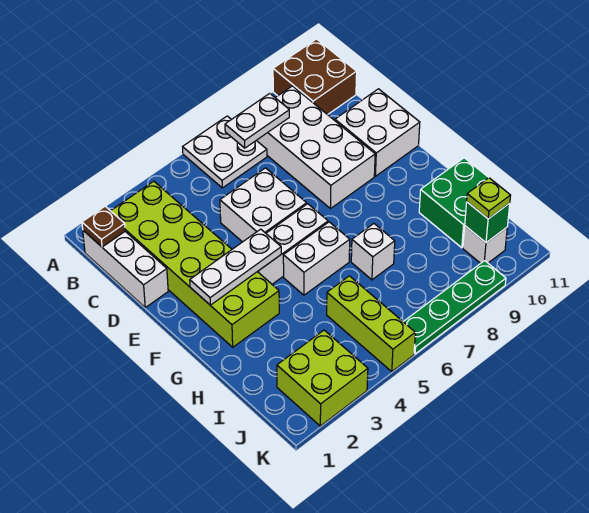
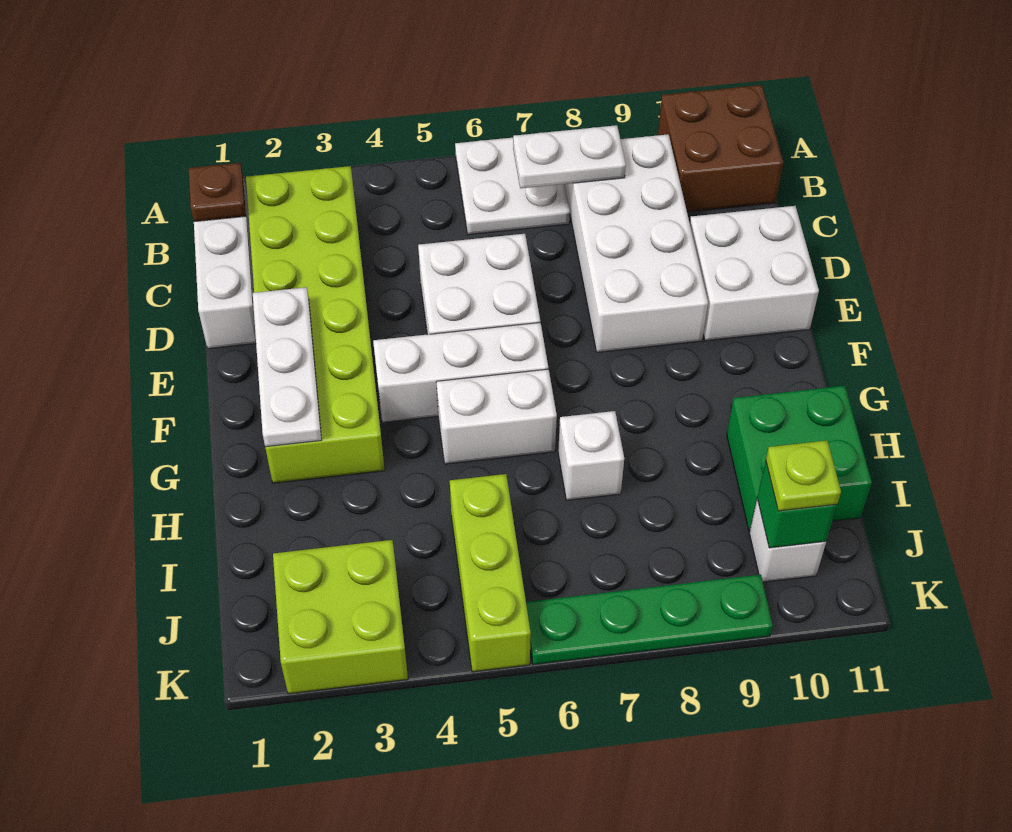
white 1x3 plate [190,229,281,305] -> white 1x3 plate turned to [253,287,322,447]

